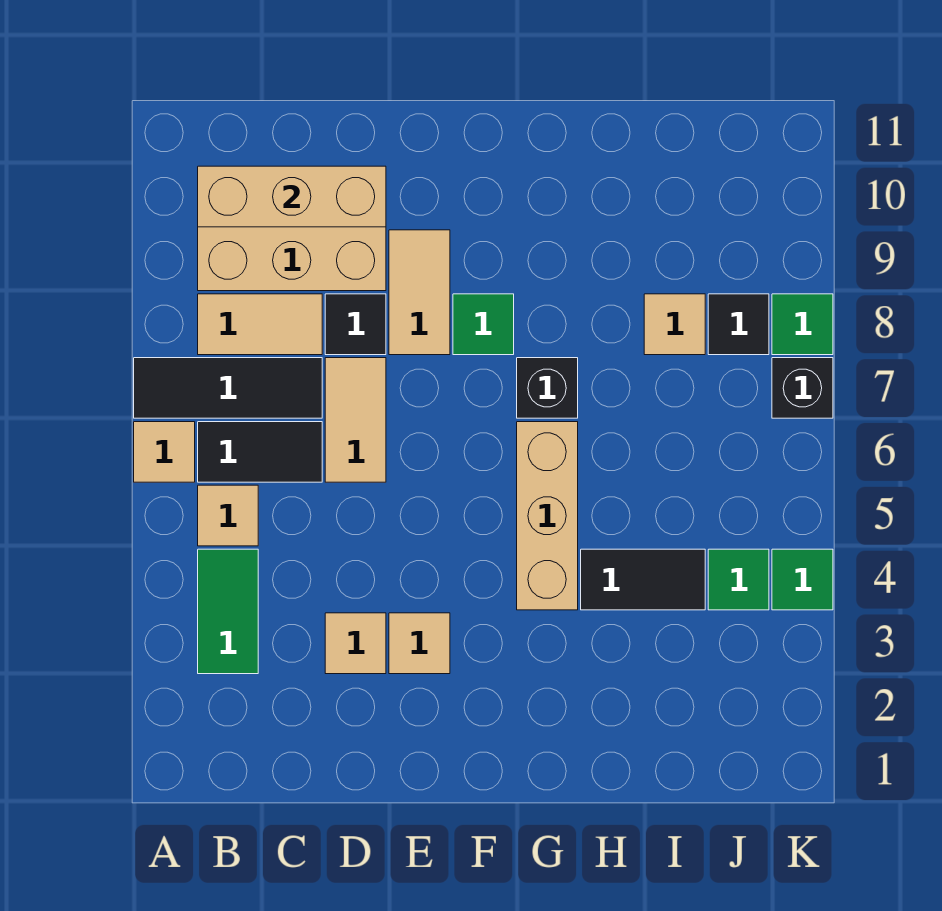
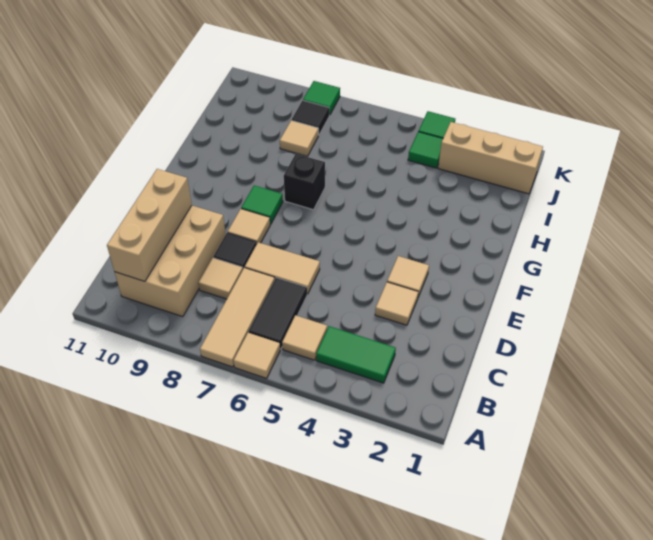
black 1x3 tile [134,358,322,418] -> tan 1x3 tile [200,268,275,367]
tan 1x2 tile [198,294,322,355] -> tan 1x1 tile [198,258,243,299]
tan 1x2 tile [389,230,450,355] -> tan 1x1 tile [228,209,270,244]
tan 1x3 brick [517,422,578,610] -> tan 1x3 brick moved to [438,122,543,194]
black 1x2 tile [581,549,705,610] -> none
black 1x1 brick [772,358,833,418] -> none

